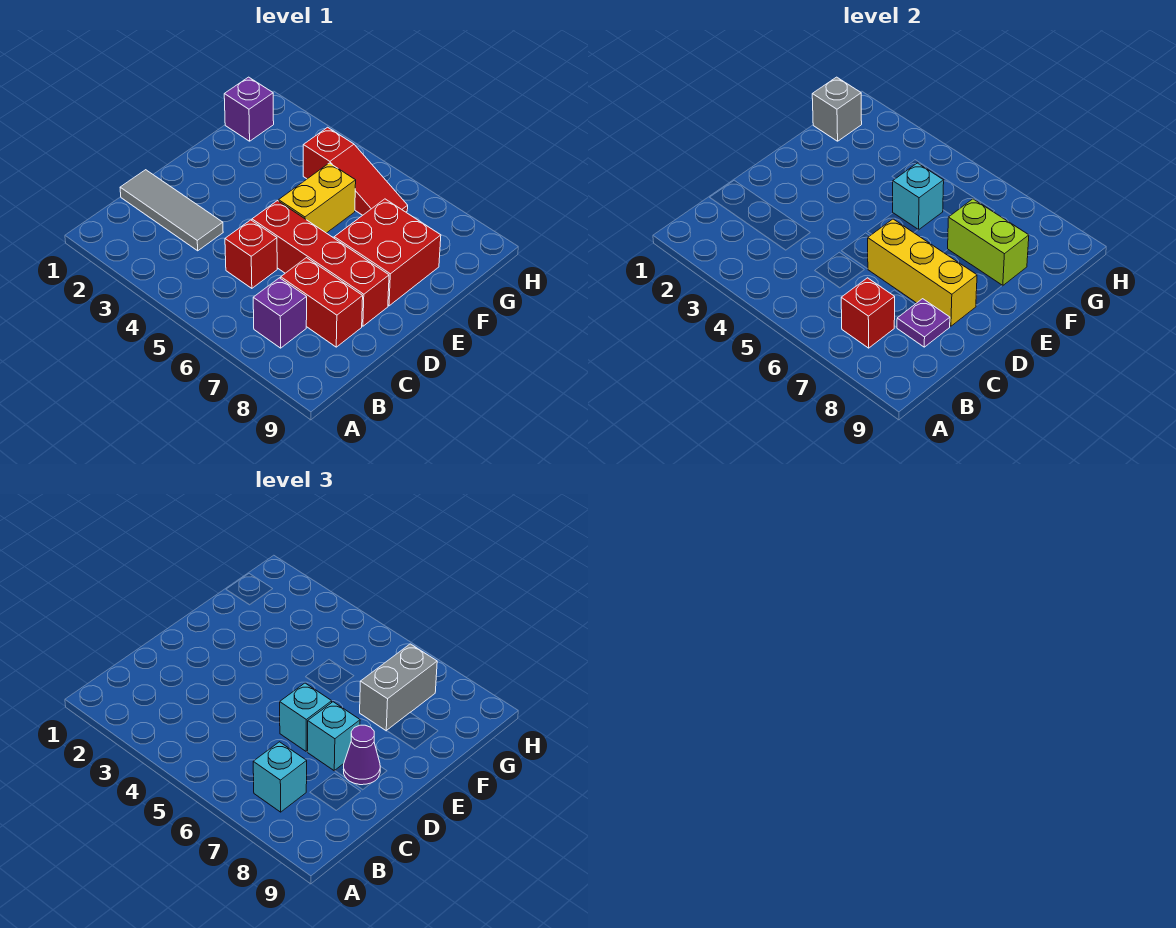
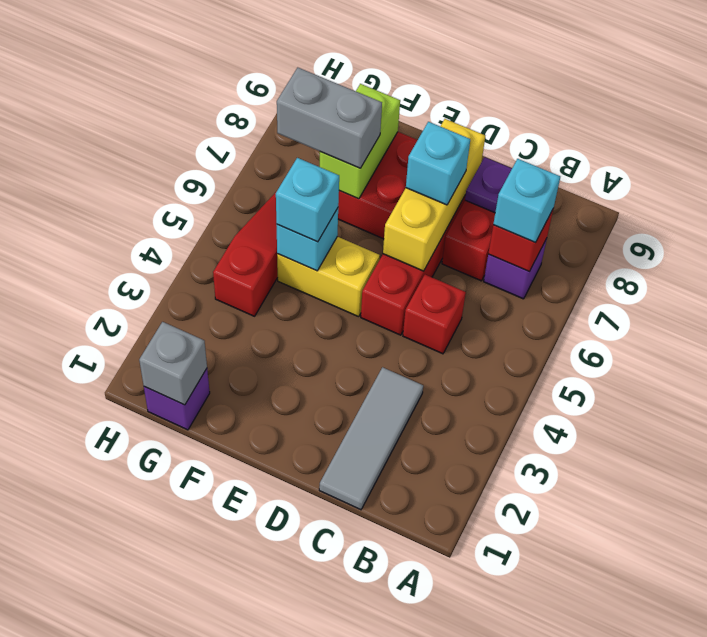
cyan 1x1 brick [280,683,332,751] -> cyan 1x1 brick moved to [276,158,339,242]
purple 1x1 cone [343,725,380,785] -> none

